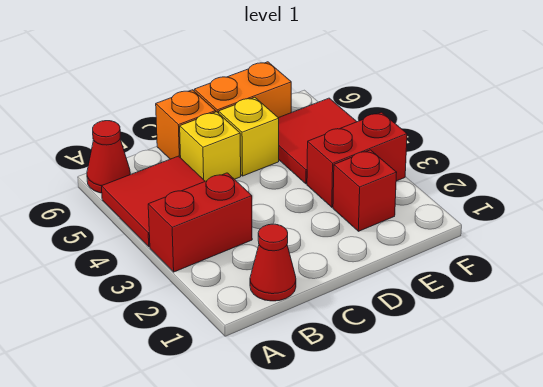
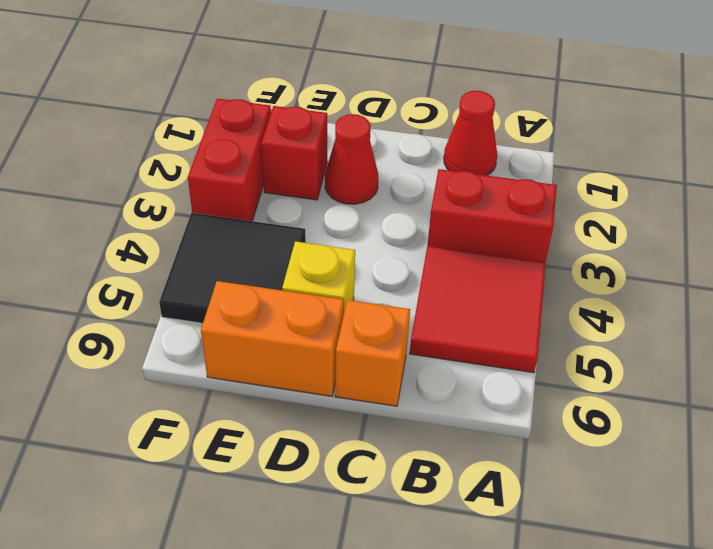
red 1x1 cone [87,121,130,193] -> red 1x1 cone moved to [325,114,378,204]
yellow 1x1 brick [180,112,241,181] -> none
red 1x2 brick [307,112,407,207] -> red 1x2 brick turned to [188,99,271,221]
red 2x2 tile [279,98,357,184] -> black 2x2 tile [159,213,306,323]

